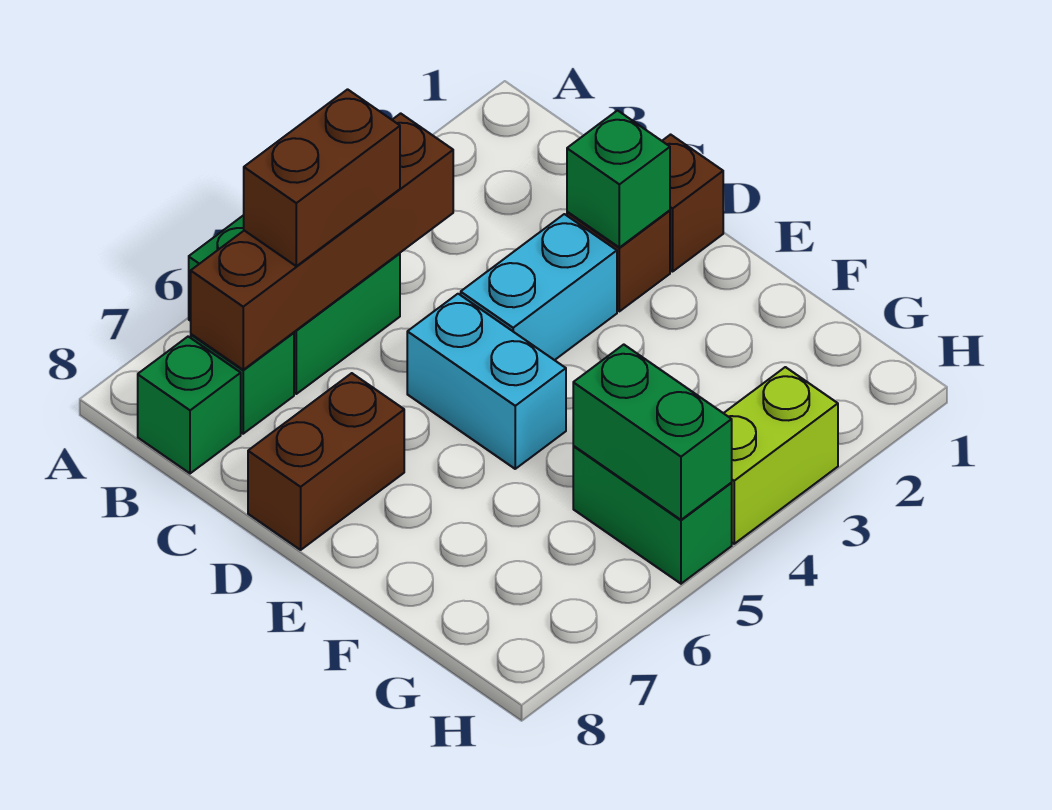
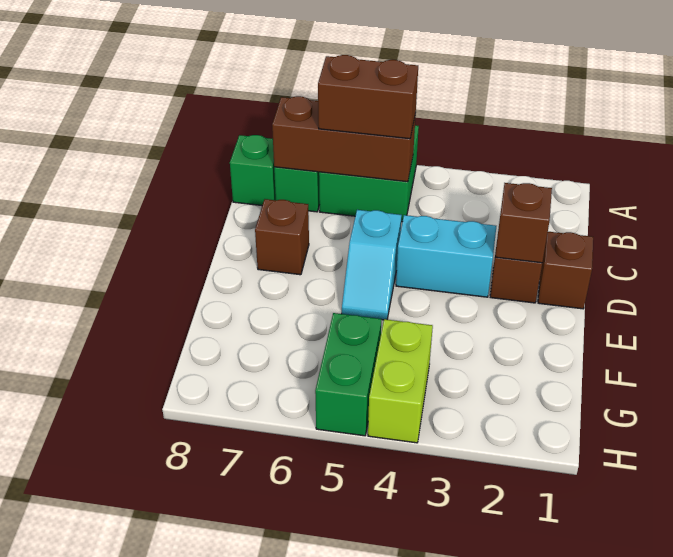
brown 1x4 brick [191,113,453,370] -> brown 1x3 brick [272,96,416,182]
green 1x1 brick [567,111,670,248] -> brown 1x1 brick [495,183,552,263]
cyan 1x2 brick [407,294,566,469] -> cyan 1x2 slope [342,210,402,320]
brown 1x2 brick [248,373,404,550] -> brown 1x1 brick [255,199,309,275]
green 1x2 brick [573,345,732,520] -> none
lime 1x2 brick [724,367,838,544] -> lime 1x2 brick turned to [368,319,433,443]

